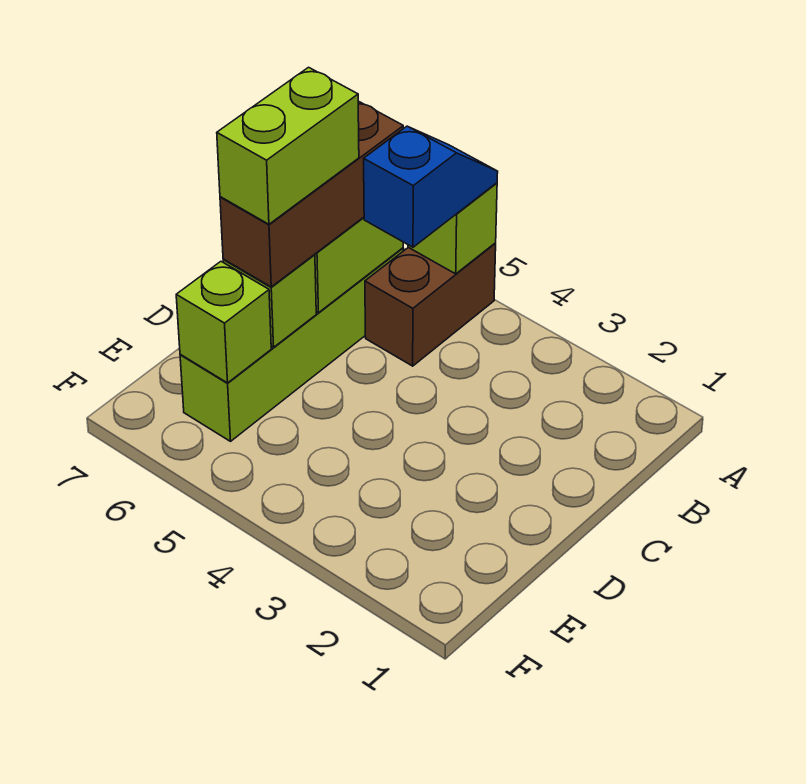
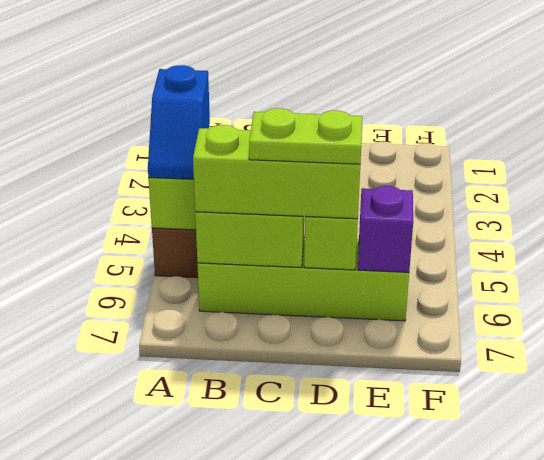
blue 1x2 slope [364,126,498,247] -> blue 1x2 slope turned to [148,65,210,179]
brown 1x3 brick [220,101,403,287] -> lime 1x3 brick [193,125,360,219]
lime 1x2 brick [217,67,359,224] -> lime 1x2 plate [249,108,362,164]
lime 1x1 brick [176,262,271,383] -> purple 1x1 brick [358,186,413,272]

